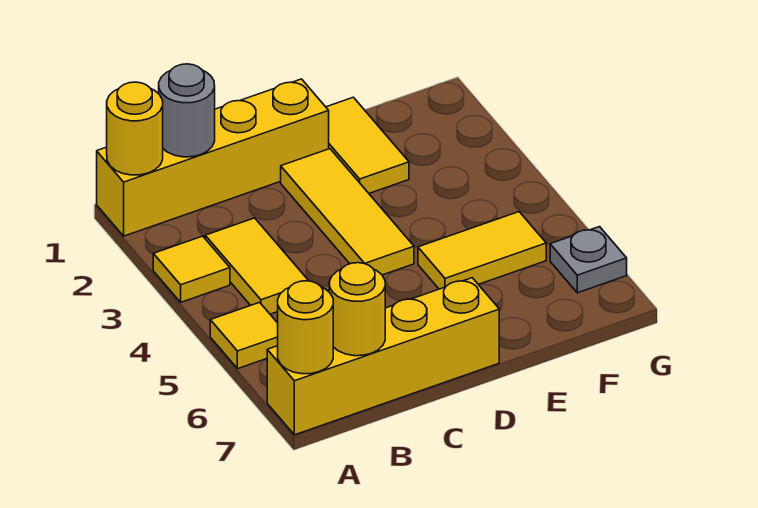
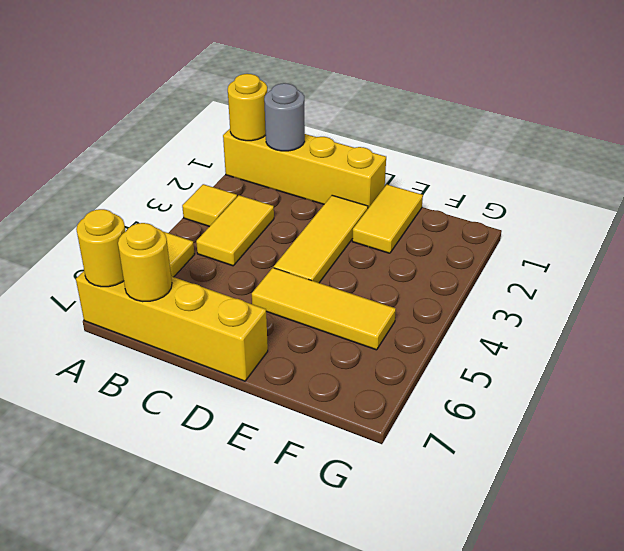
yellow 1x2 tile [418,212,546,289] -> yellow 1x3 tile [252,268,396,350]
grey 1x1 plate [550,227,627,293] -> none

